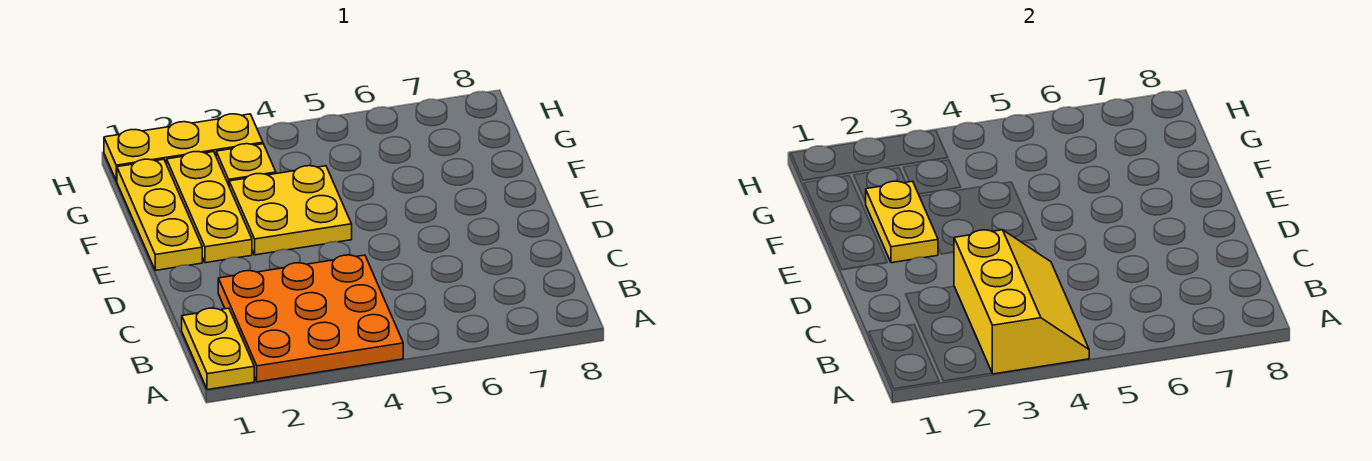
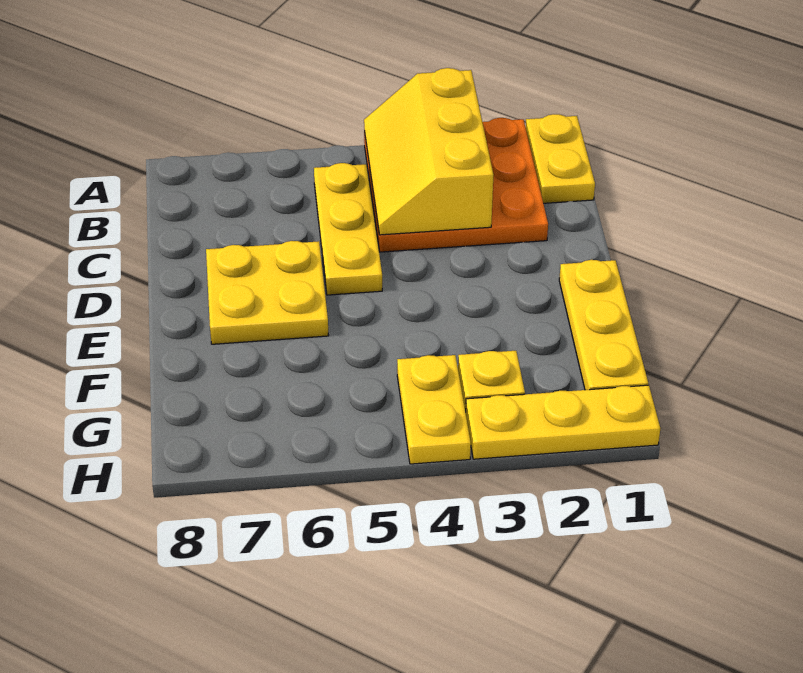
yellow 1x3 plate [167,152,252,263] -> yellow 1x3 plate moved to [314,163,382,295]
yellow 1x2 plate [866,181,938,263] -> yellow 1x2 plate moved to [397,355,471,464]
yellow 2x2 plate [229,166,352,255] -> yellow 2x2 plate moved to [206,241,329,344]

